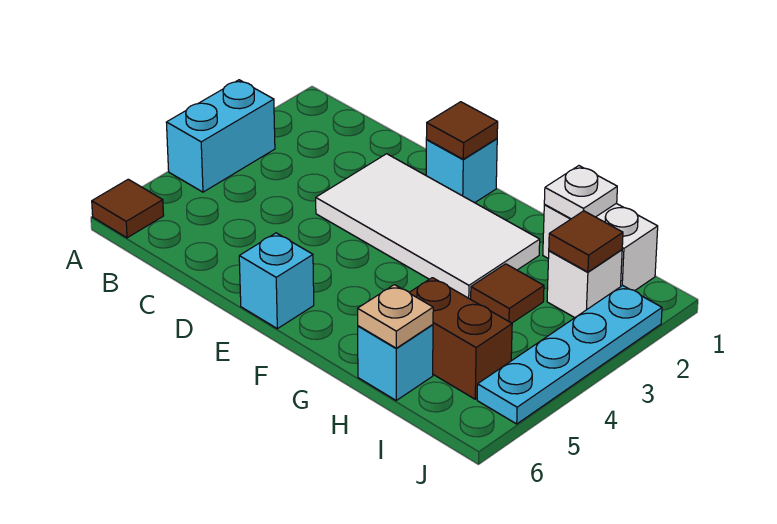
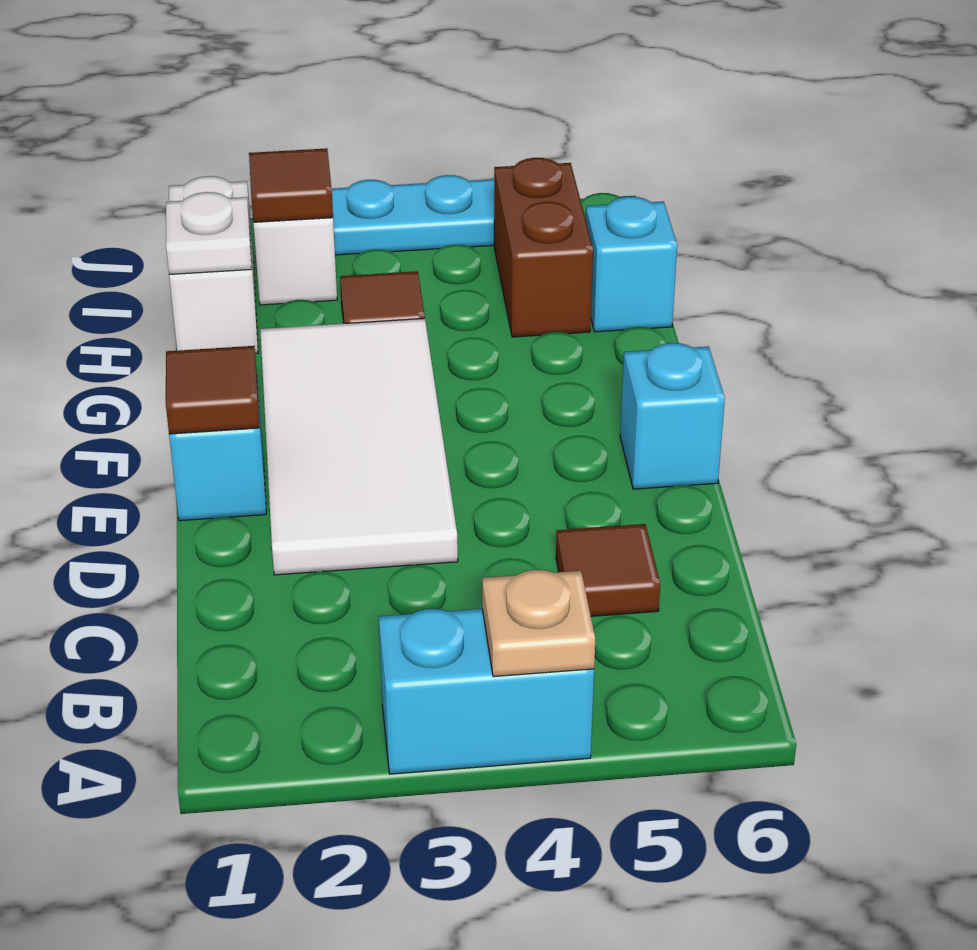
brown 1x1 tile [92,179,164,238] -> brown 1x1 tile moved to [556,524,660,616]
tan 1x1 plate [358,285,433,348] -> tan 1x1 plate moved to [482,570,595,677]

